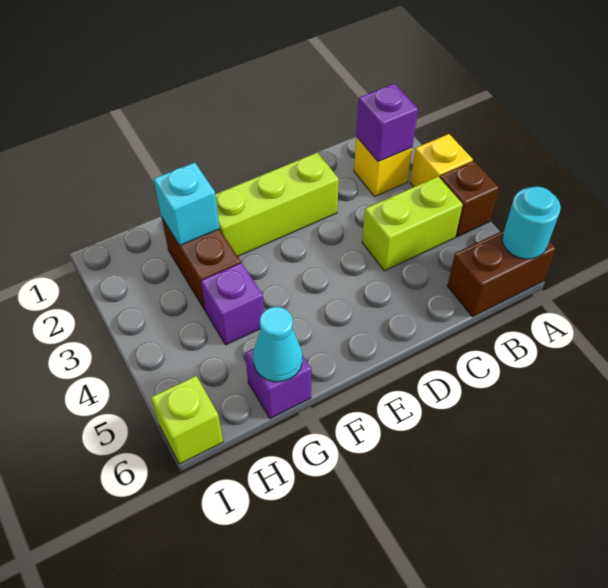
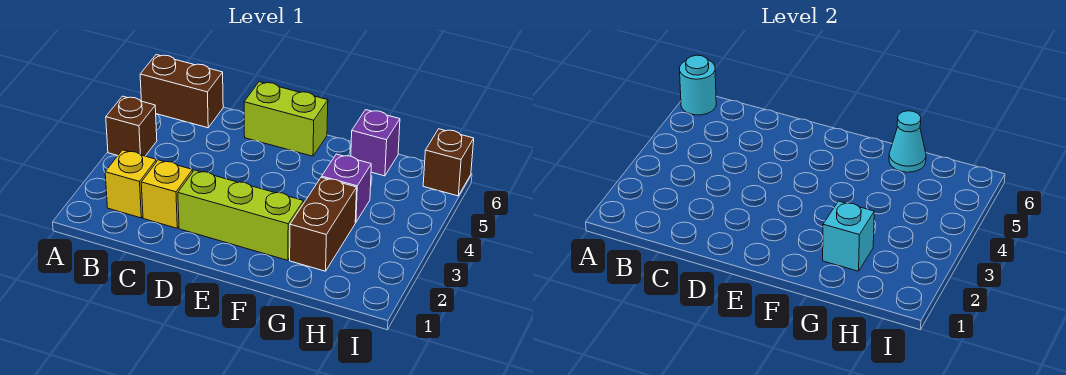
yellow 1x1 brick [410,134,473,187] -> yellow 1x1 brick moved to [141,160,193,228]
purple 1x1 brick [356,84,418,162] -> none
lime 1x2 brick [362,177,463,271] -> lime 1x2 brick moved to [244,82,328,156]
lime 1x1 brick [151,376,223,464] -> brown 1x1 brick [423,129,474,196]

